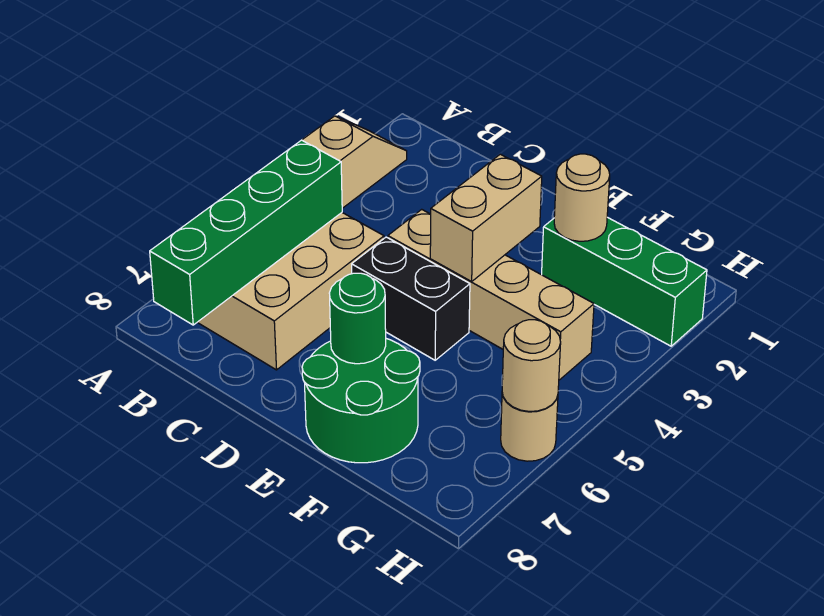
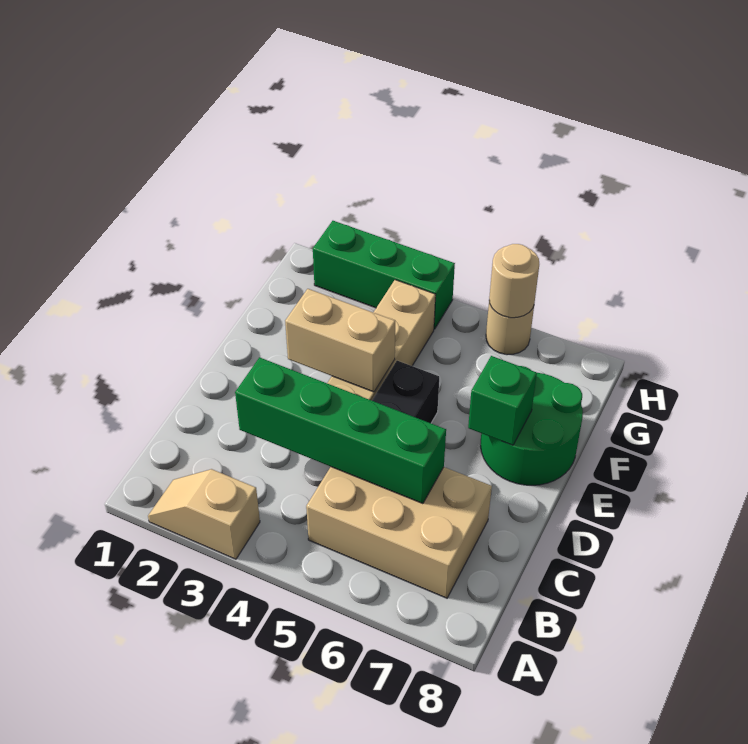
green 1x4 brick [150,140,342,325] -> green 1x4 brick moved to [235,357,446,504]
green 1x1 round brick [330,273,386,364] -> green 1x1 brick [468,356,537,445]
green 1x3 brick [542,217,707,346] -> green 1x3 brick turned to [313,221,455,329]
tan 1x1 round brick [554,154,610,241] -> none

